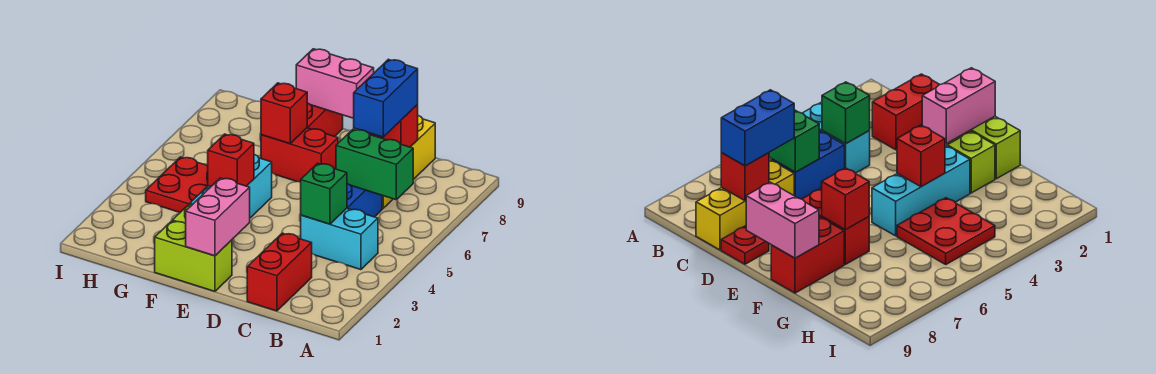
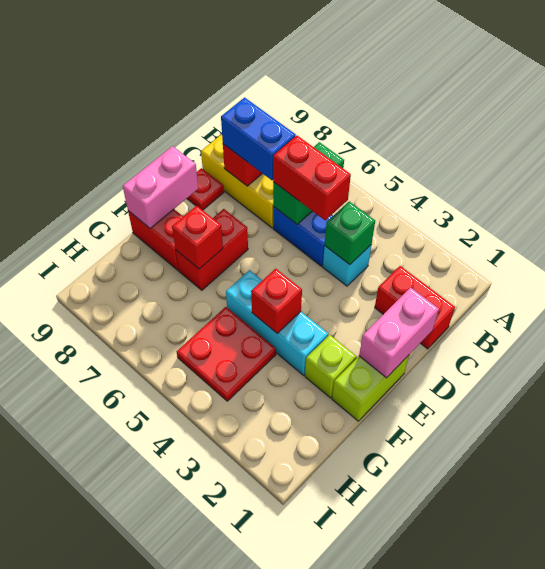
cyan 1x2 brick [301,208,378,270] -> cyan 1x1 brick [323,244,372,286]
none -> red 1x2 brick [273,136,351,220]
pink 1x2 brick [186,178,250,256] -> pink 1x2 brick turned to [359,288,439,378]

